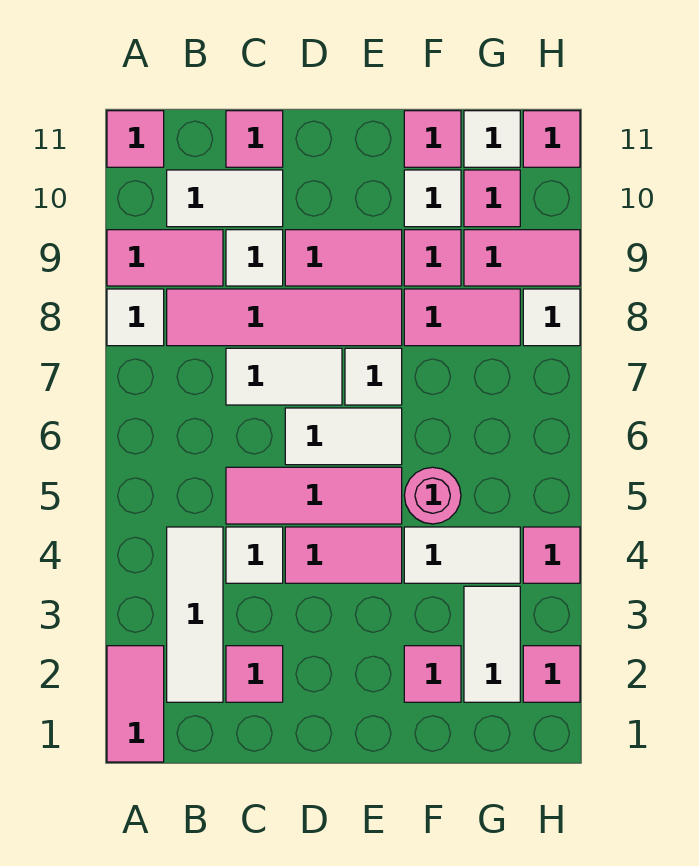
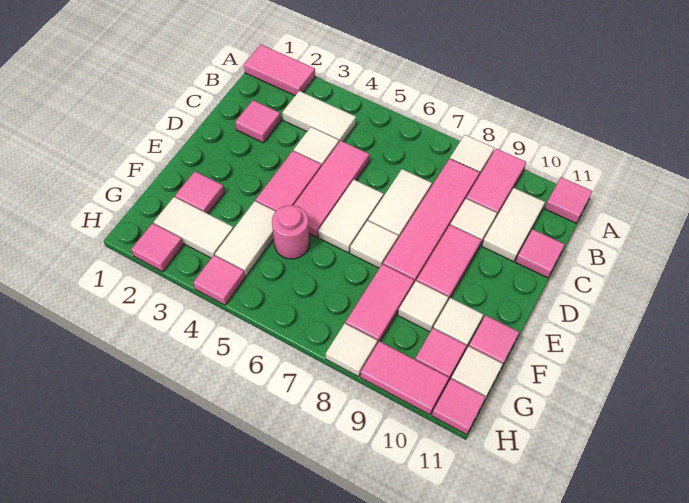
white 1x3 tile [167,527,223,702] -> white 1x2 tile [282,91,356,142]
pink 1x1 tile [404,230,461,286] -> white 1x1 tile [398,281,448,332]
pink 1x2 tile [464,230,580,286] -> pink 1x2 tile turned to [360,341,449,415]

